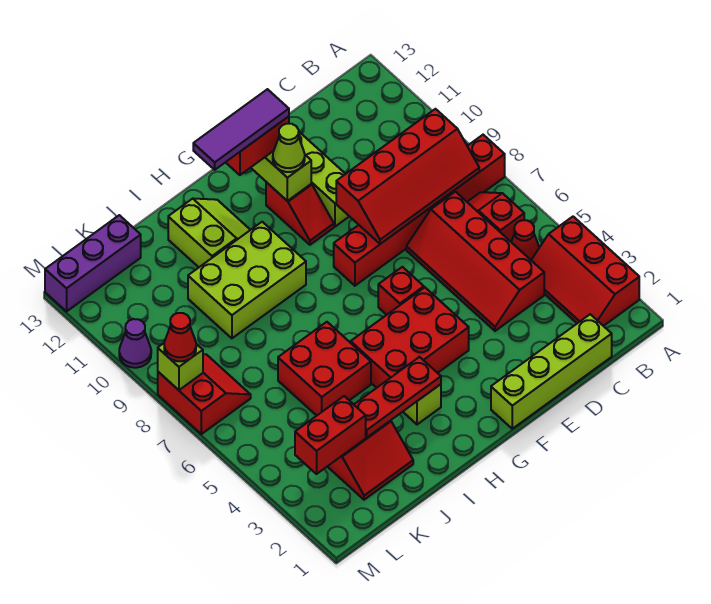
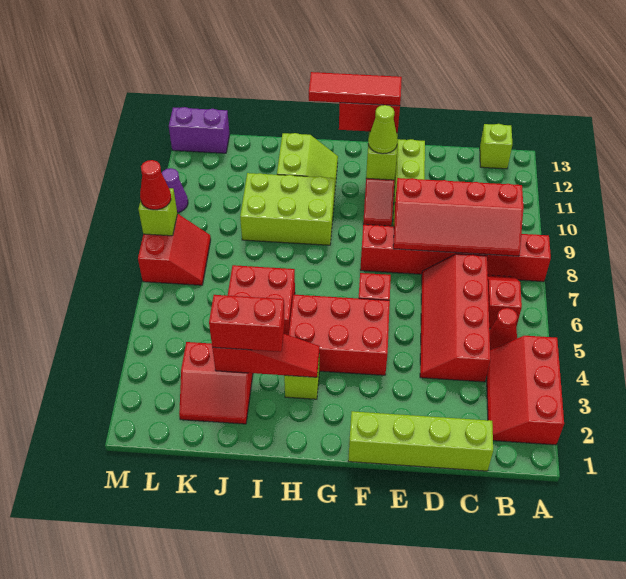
none -> lime 1x1 brick [480,124,512,169]
purple 1x3 tile [193,89,289,170] -> red 1x3 tile [309,72,402,106]
red 1x3 plate [354,357,441,437] -> red 1x3 slope [212,334,320,377]
red 1x2 brick [295,396,366,474] -> red 1x2 brick moved to [209,295,285,352]
purple 1x3 brick [45,215,141,311] -> purple 1x2 brick [169,107,230,153]

